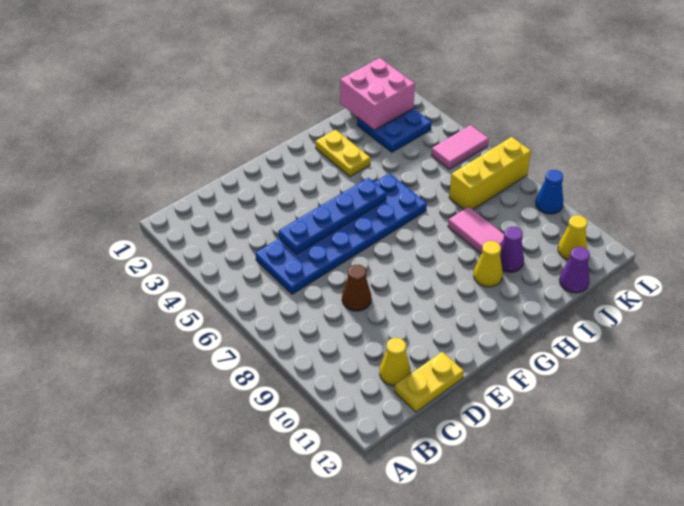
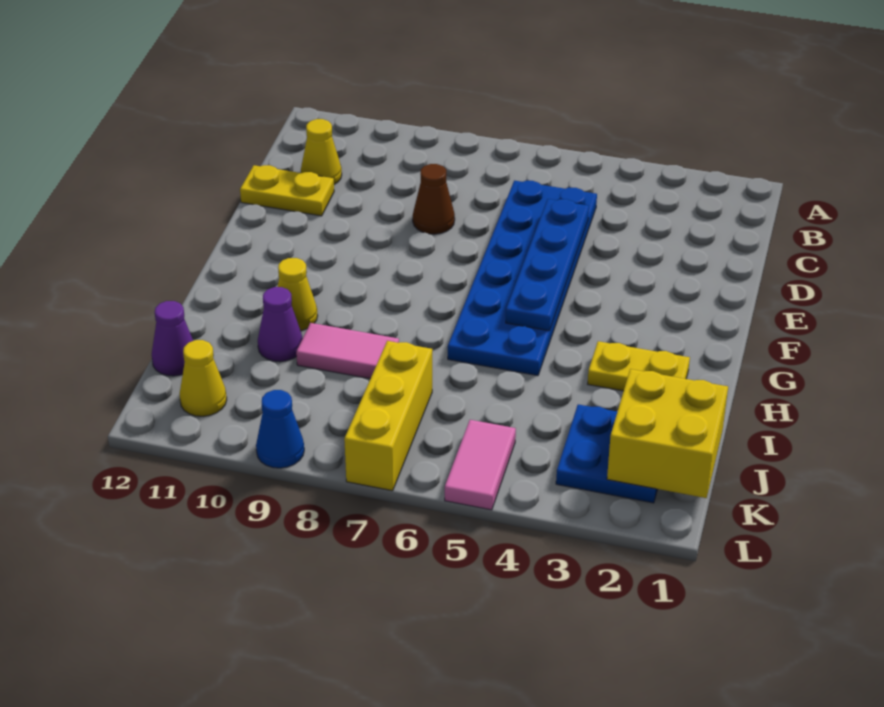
yellow 1x2 plate [395,352,464,412] -> yellow 1x2 plate turned to [240,165,334,216]
pink 2x2 brick [340,58,415,130] -> yellow 2x2 brick [607,369,728,498]

